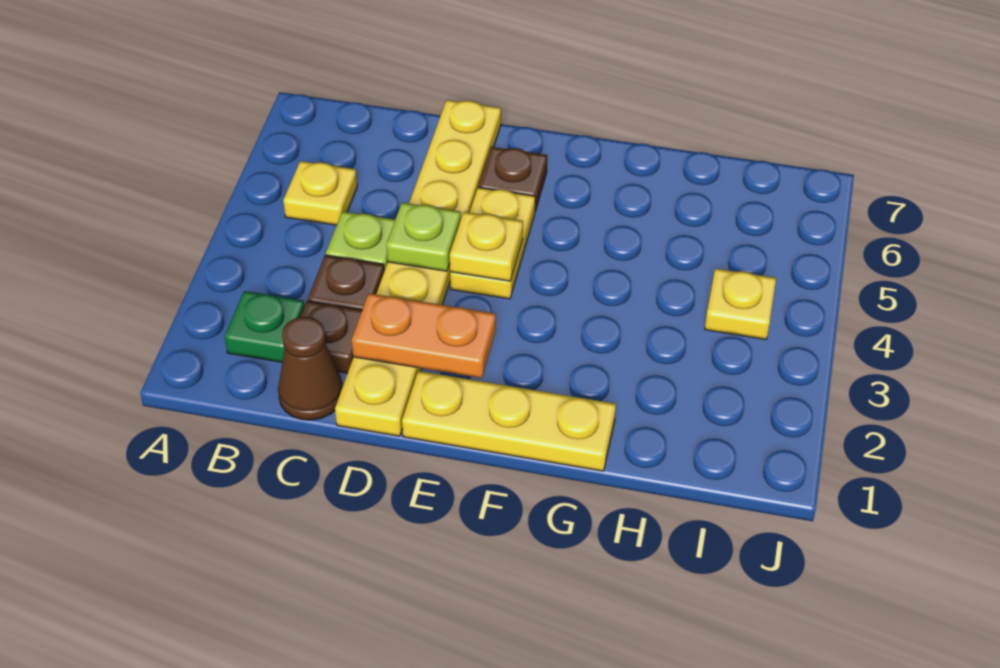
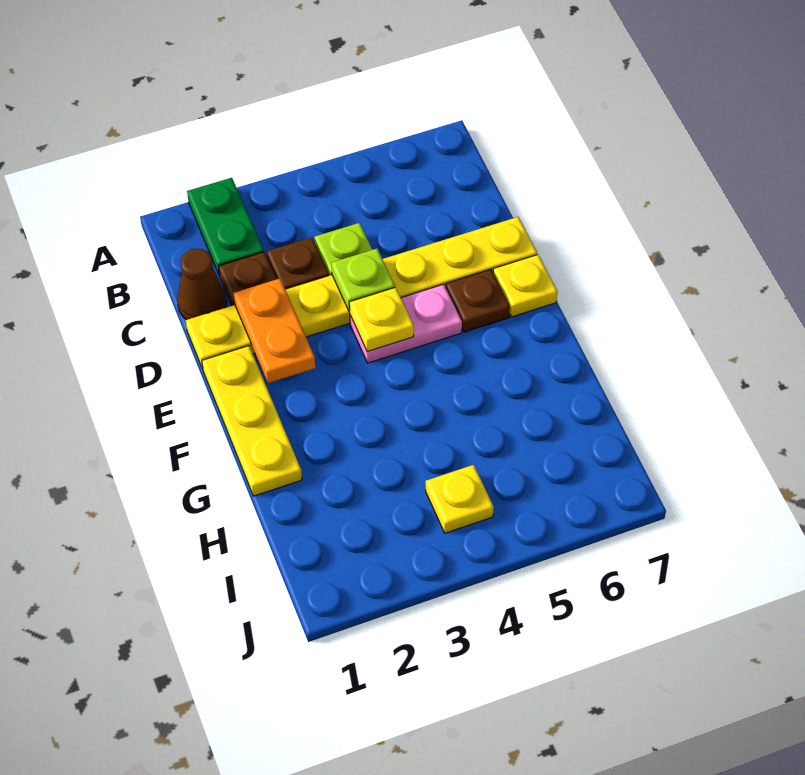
green 1x1 plate [224,291,304,362] -> green 1x2 plate [187,178,264,276]
yellow 1x1 plate [283,161,357,225] -> yellow 1x1 plate moved to [493,255,557,317]
yellow 1x2 plate [450,187,535,299] -> pink 1x2 plate [350,284,462,363]

